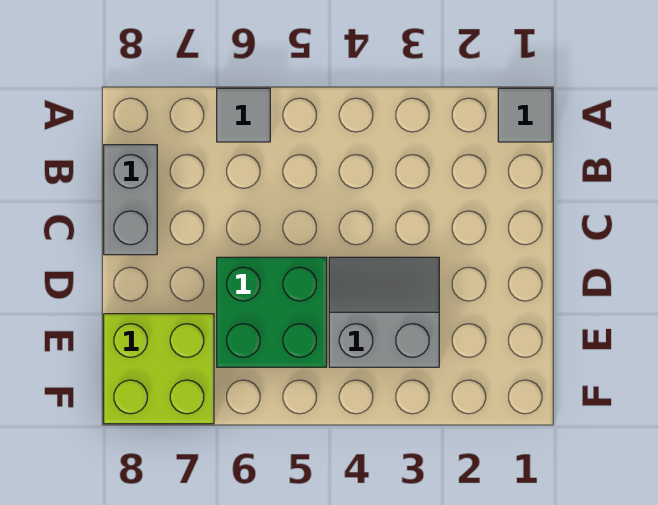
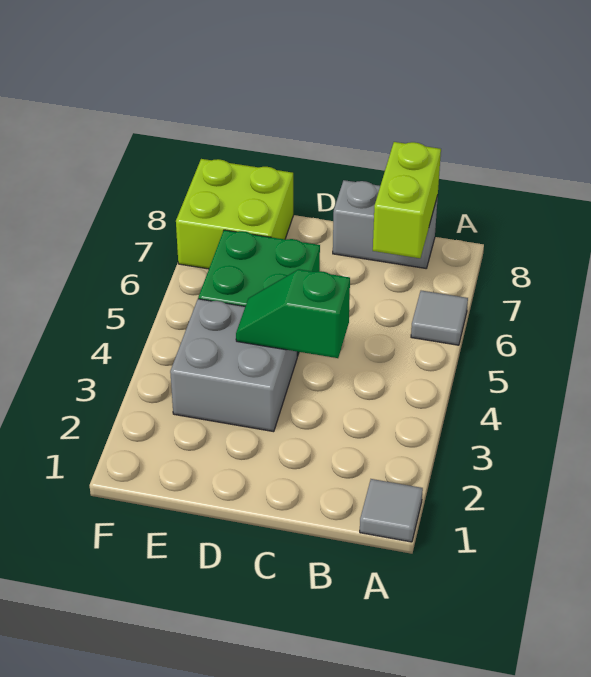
none -> lime 1x2 brick [373,142,441,258]
none -> green 1x2 slope [236,269,350,358]
grey 2x2 slope [329,257,439,367] -> grey 2x2 brick [170,299,297,432]

